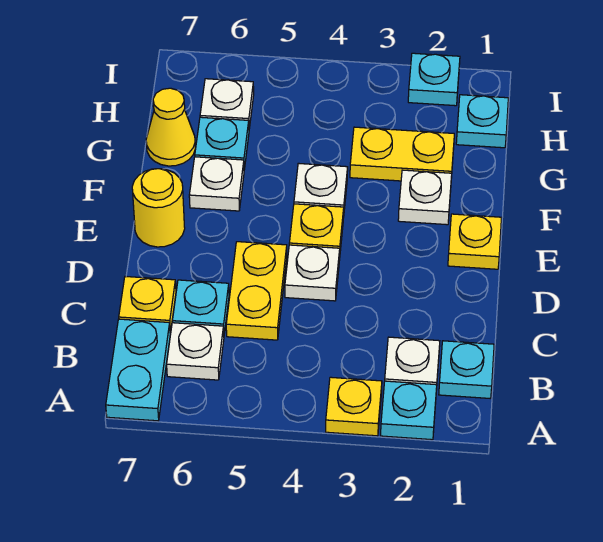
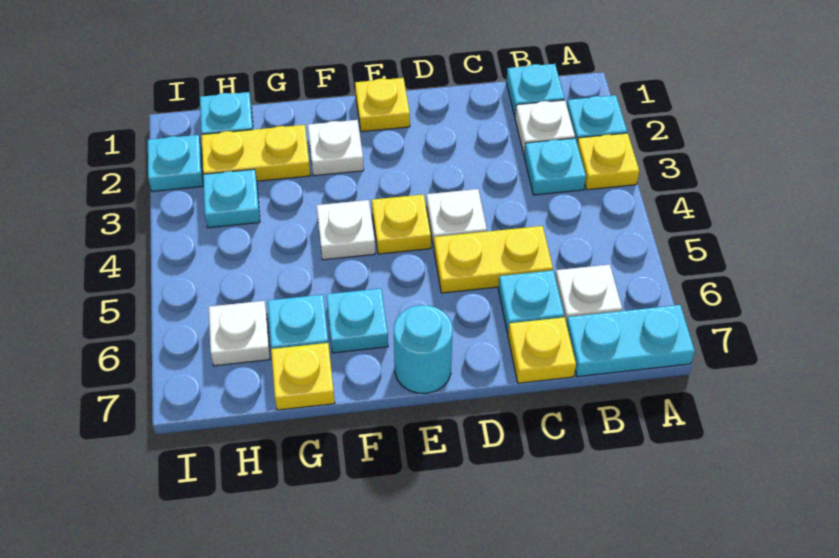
none -> cyan 1x1 plate [524,138,586,195]
yellow 1x1 round brick [132,169,185,247] -> cyan 1x1 round brick [394,305,453,393]
white 1x1 plate [189,157,244,211] -> cyan 1x1 plate [326,289,388,353]
yellow 1x2 plate [350,127,454,181] -> yellow 1x2 plate turned to [201,125,310,181]
yellow 1x1 cone [146,88,195,166] -> yellow 1x1 plate [271,343,335,410]
none -> cyan 1x1 plate [203,169,260,228]

